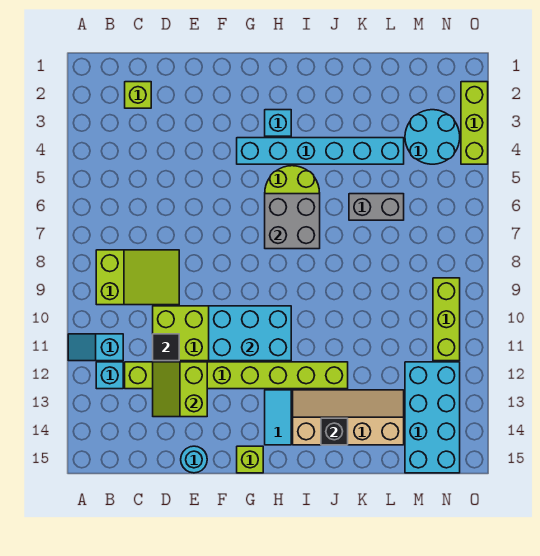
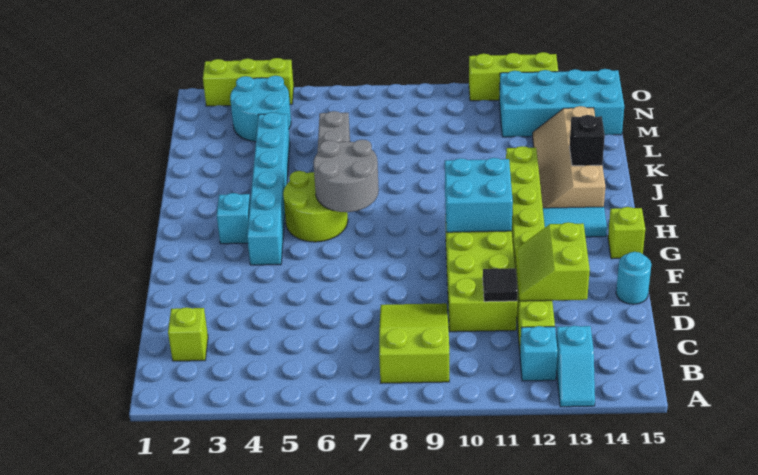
cyan 1x2 slope [68,334,123,361] -> cyan 1x2 slope moved to [556,326,595,407]
lime 2x2 slope [153,362,207,417] -> lime 2x2 slope turned to [515,222,590,301]
cyan 2x3 brick [209,306,291,361] -> cyan 2x2 brick [445,158,513,232]
grey 2x2 brick [265,194,320,249] -> grey 2x2 round brick [313,140,379,212]
lime 1x3 brick [433,278,460,361] -> lime 1x3 brick moved to [469,52,558,101]

